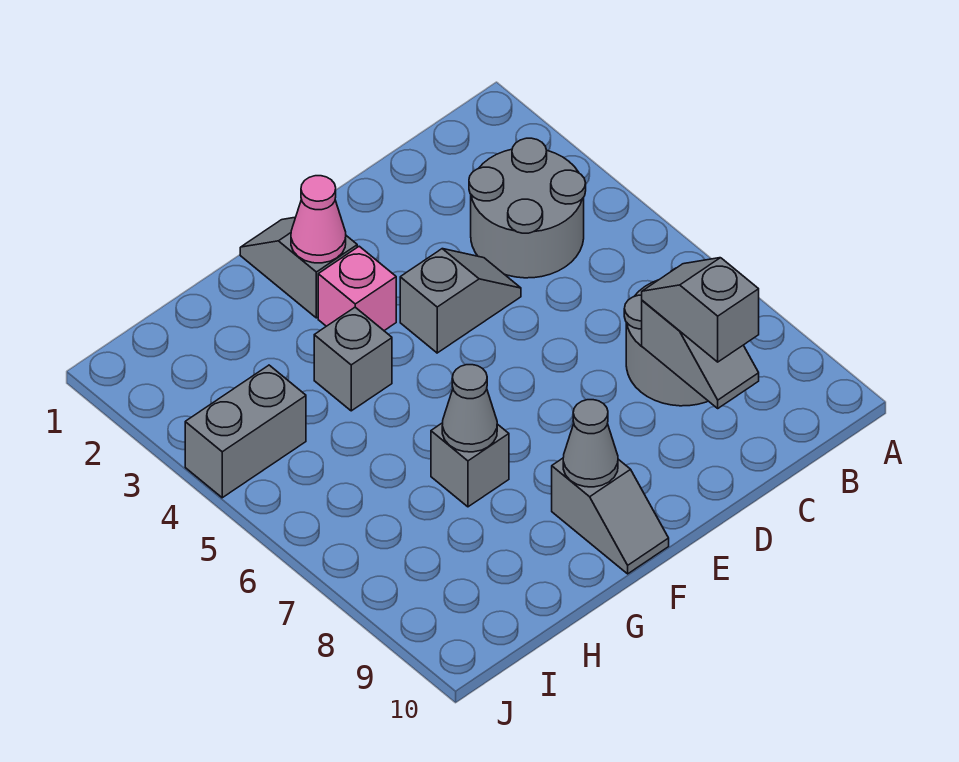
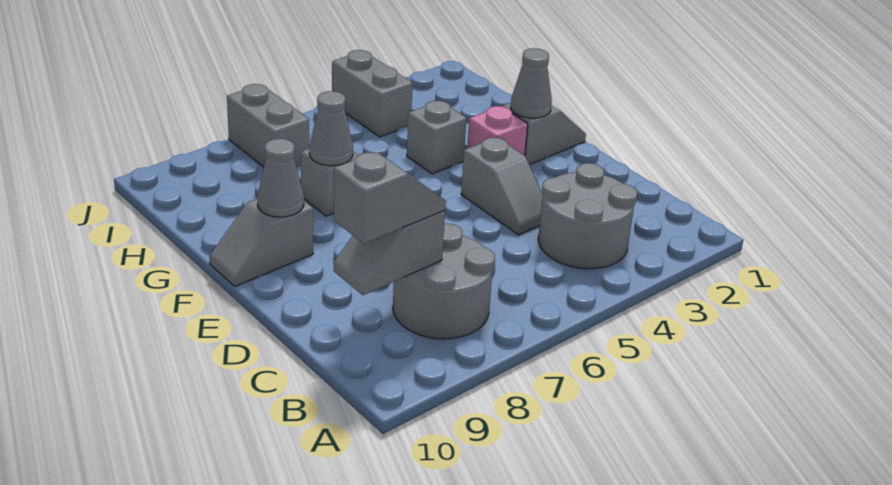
pink 1x1 cone [291,176,346,263] -> grey 1x1 cone [511,48,552,118]
none -> grey 1x2 brick [227,84,309,167]

